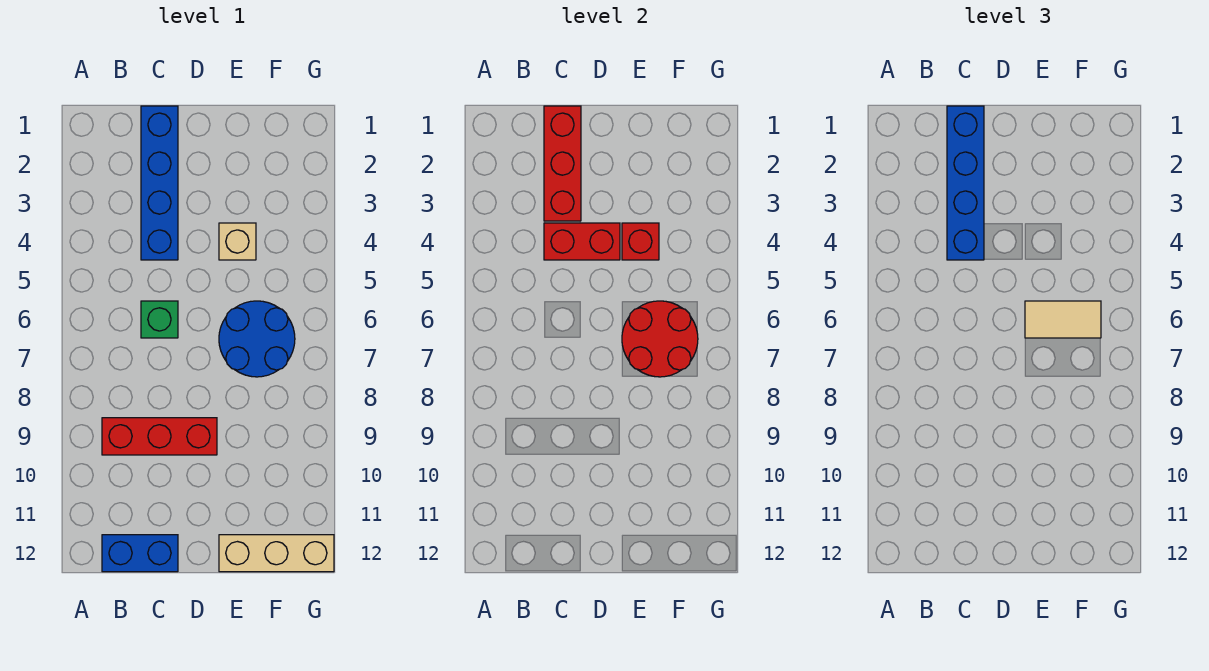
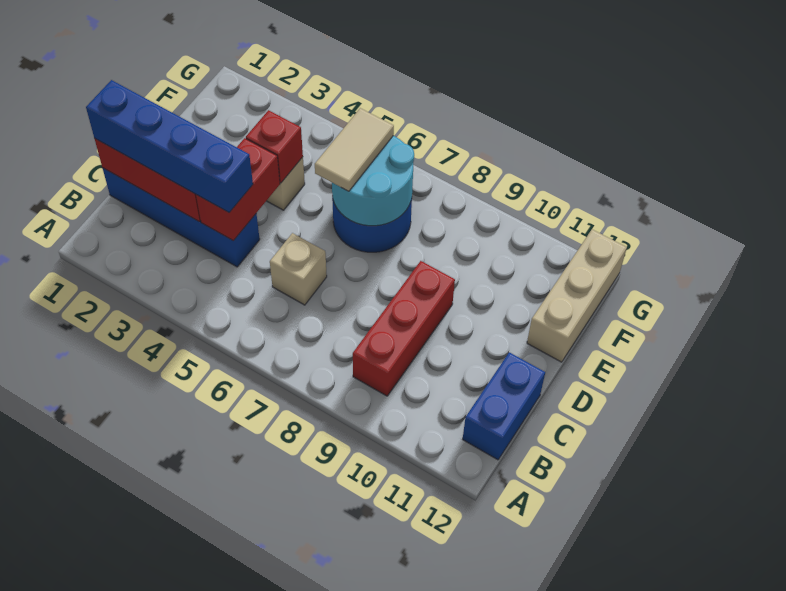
green 1x1 brick [141,301,178,338] -> tan 1x1 brick [270,233,327,305]
red 2x2 round brick [622,301,698,377] -> cyan 2x2 round brick [332,136,414,226]

